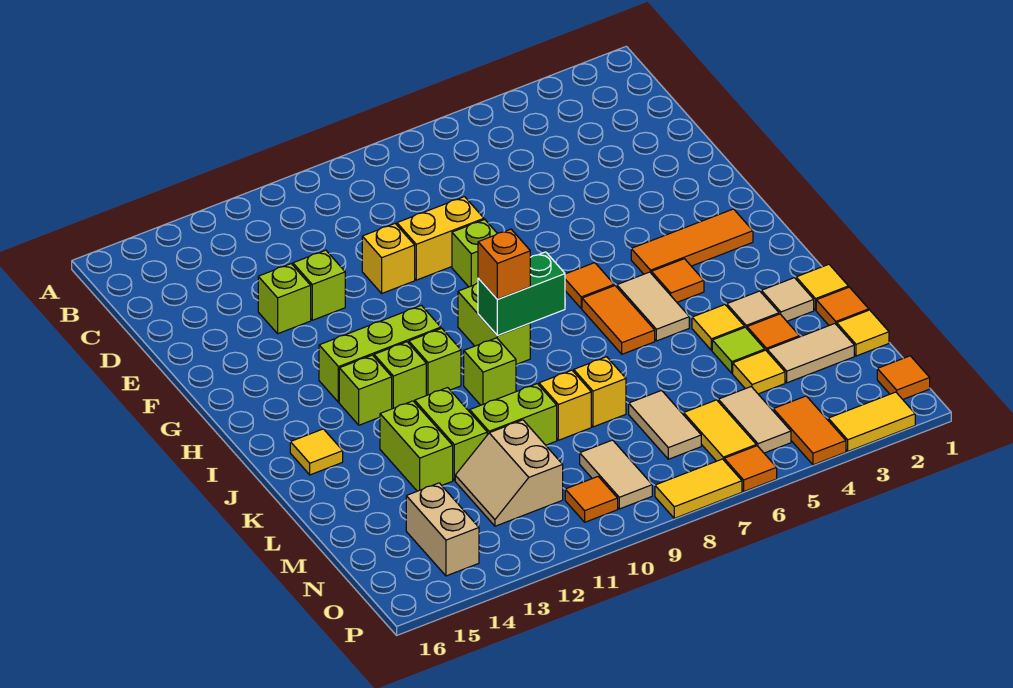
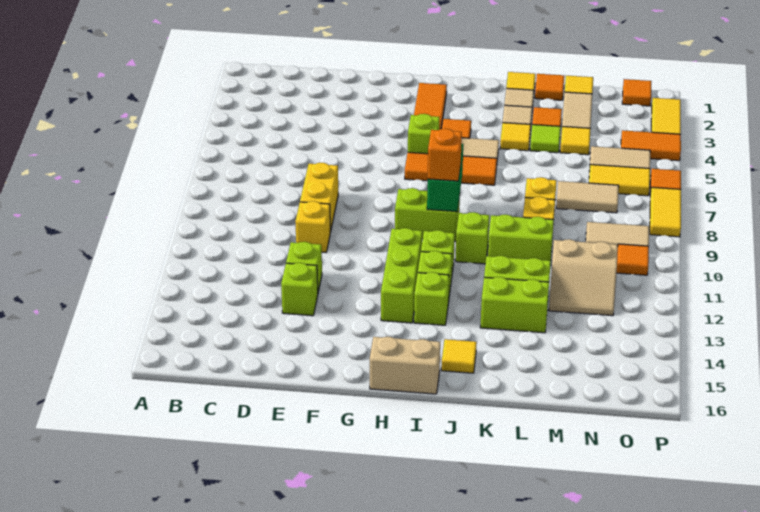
lime 1x1 brick [452,220,497,287] -> lime 1x1 brick moved to [408,114,439,154]
lime 1x2 brick [470,384,557,445] -> lime 1x2 brick turned to [488,214,554,265]
tan 1x2 brick [406,483,479,576] -> tan 1x2 brick moved to [370,337,440,394]

